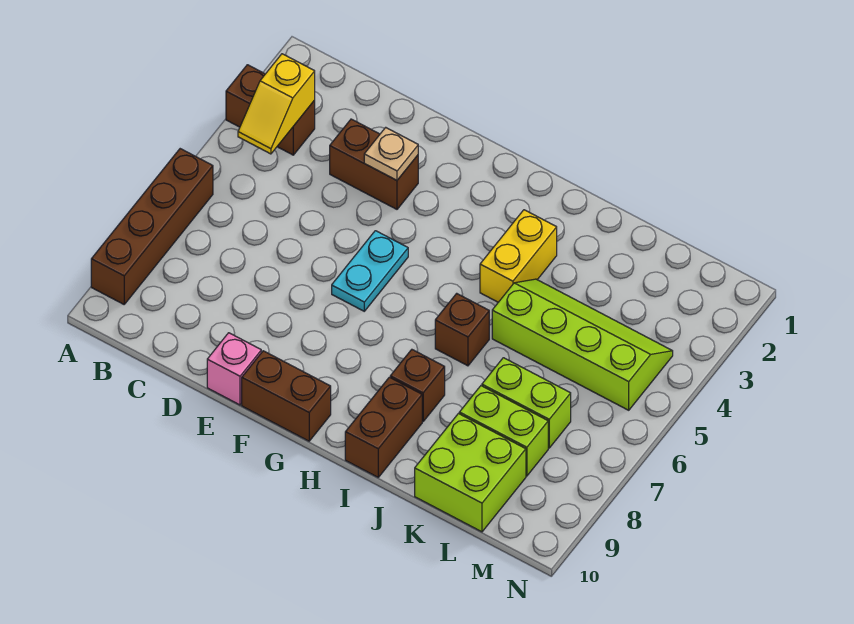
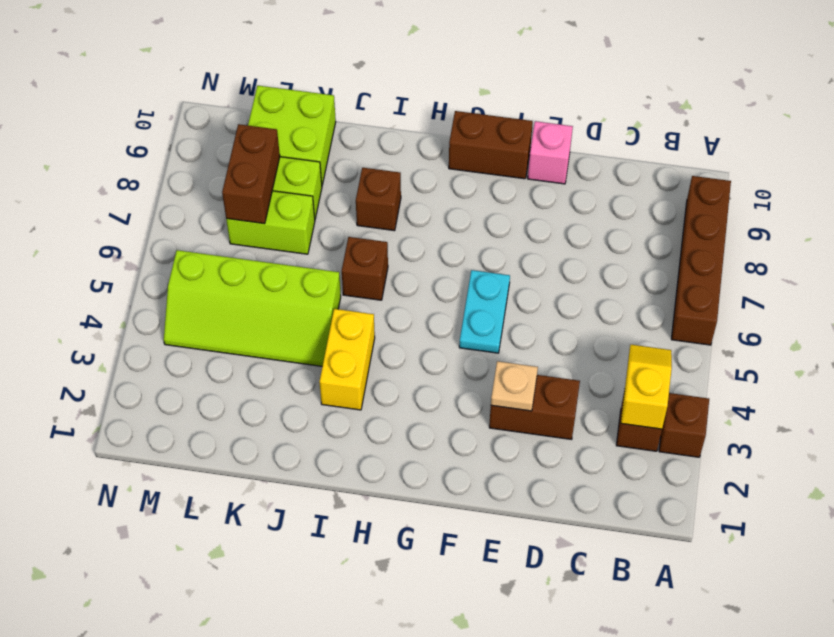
brown 1x2 brick [345,377,422,477] -> brown 1x2 brick moved to [222,124,280,224]

